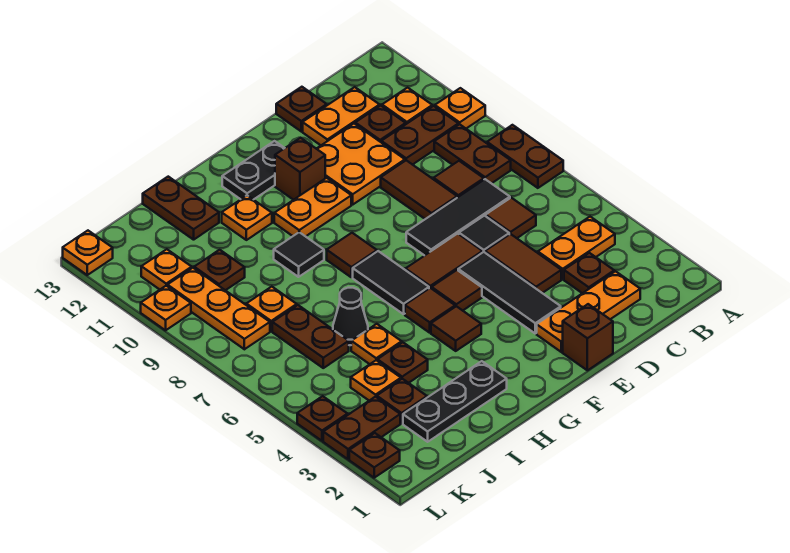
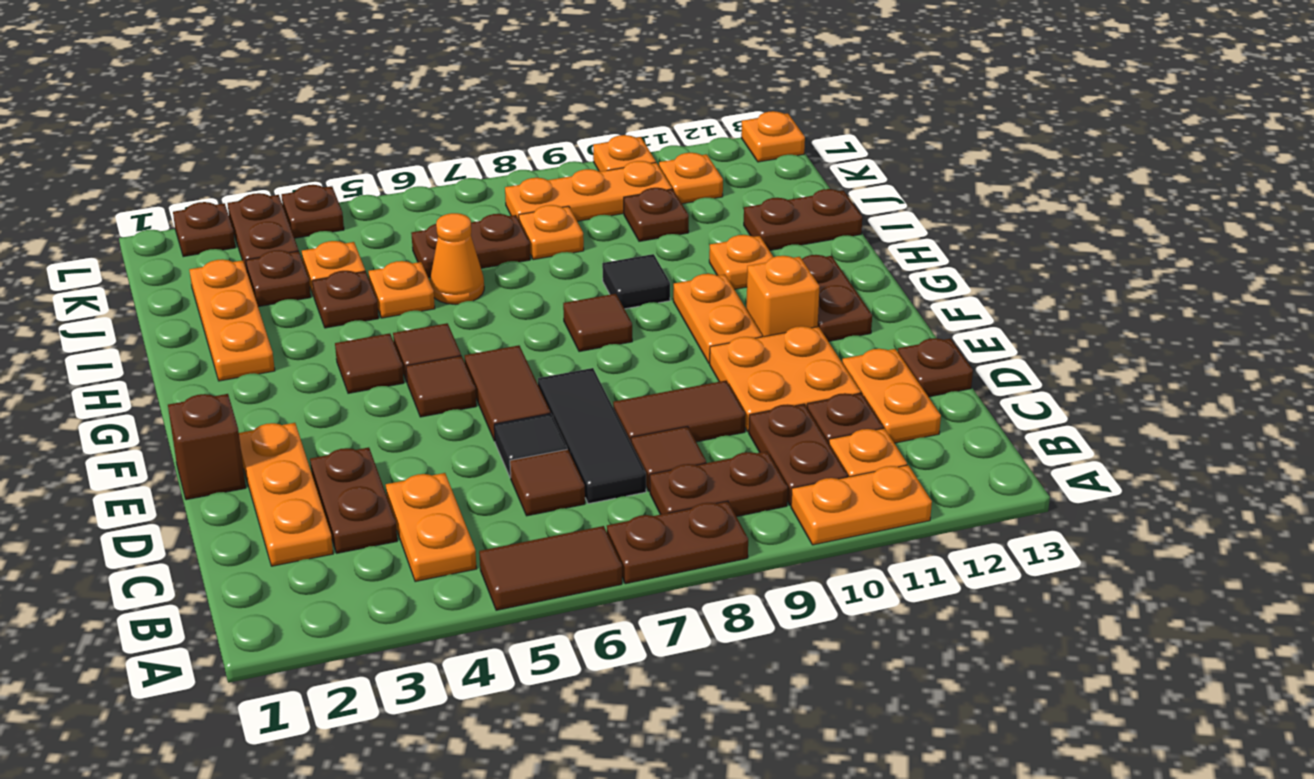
orange 1x1 plate [435,88,485,128] -> orange 1x2 plate [791,465,932,545]
brown 1x1 plate [564,253,614,293] -> brown 1x2 plate [310,447,397,553]
brown 1x2 tile [485,234,561,293] -> brown 1x2 tile moved to [479,526,622,610]
black 1x3 tile [458,252,561,333] -> none
brown 1x1 brick [275,138,325,200] -> orange 1x1 brick [746,256,820,337]
black 1x2 plate [222,141,284,200] -> brown 1x2 plate [802,255,872,341]
black 1x2 tile [353,251,429,314] -> none
black 1x3 plate [403,361,507,442] -> orange 1x3 plate [189,259,275,381]
black 1x1 cone [333,288,368,345] -> orange 1x1 cone [430,213,484,305]

